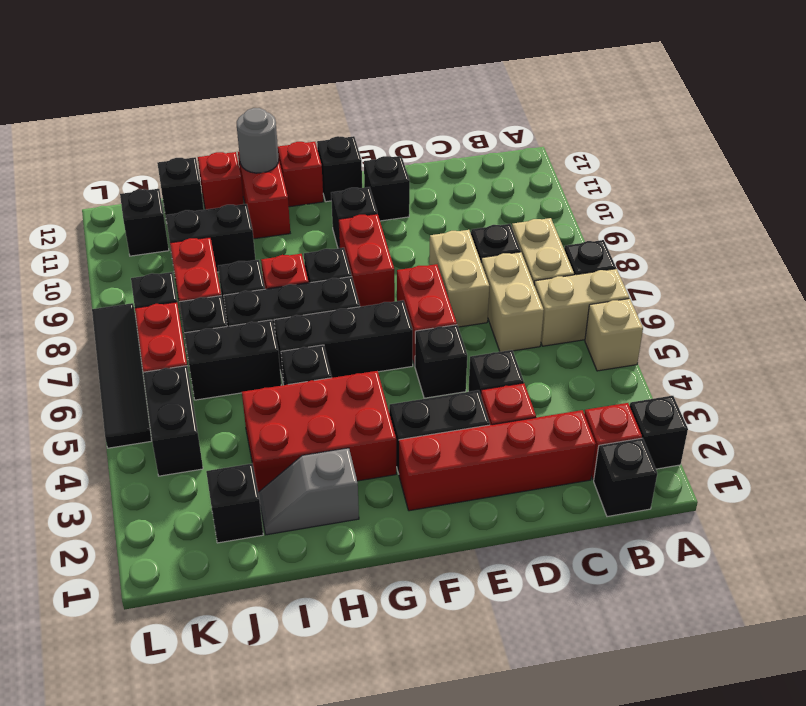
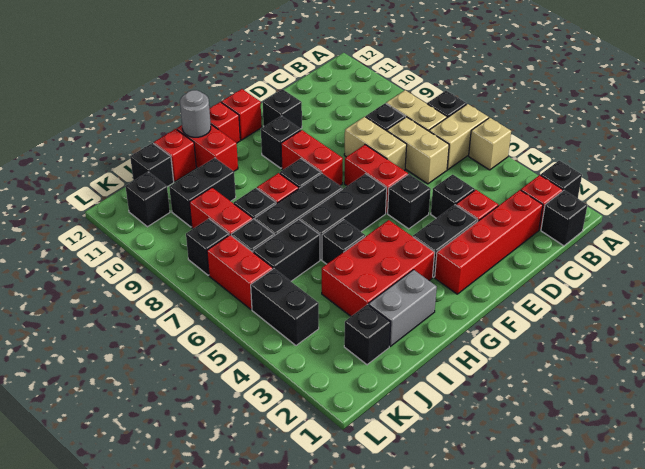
black 1x1 brick [317,136,362,202] -> red 1x1 brick [221,89,262,140]
grey 1x2 slope [258,448,359,535] -> grey 1x2 brick [369,270,437,346]
black 1x4 tile [92,303,152,448] -> none

